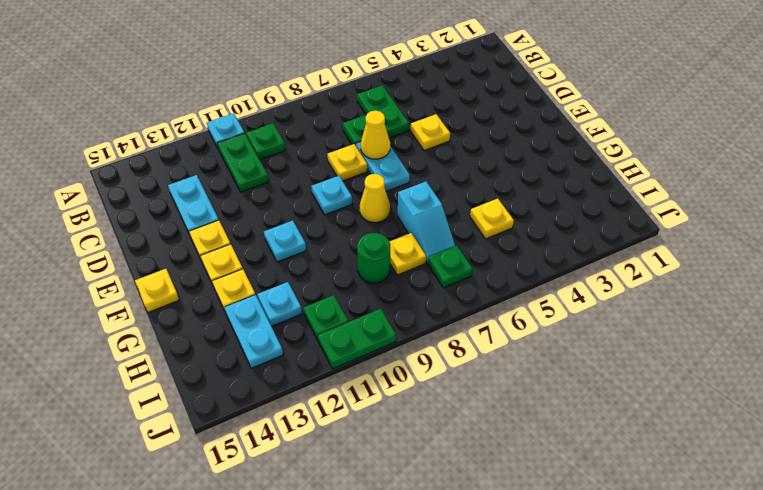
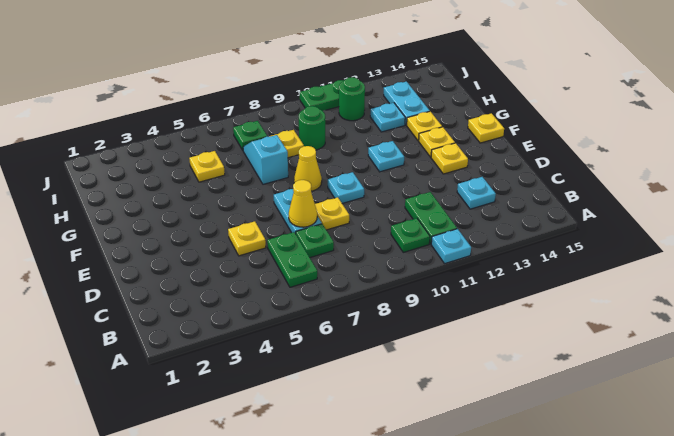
cyan 1x2 plate [168,175,219,235] -> cyan 1x1 plate [457,177,496,209]
green 1x1 plate [304,295,348,340] -> green 1x1 round brick [339,77,365,121]

